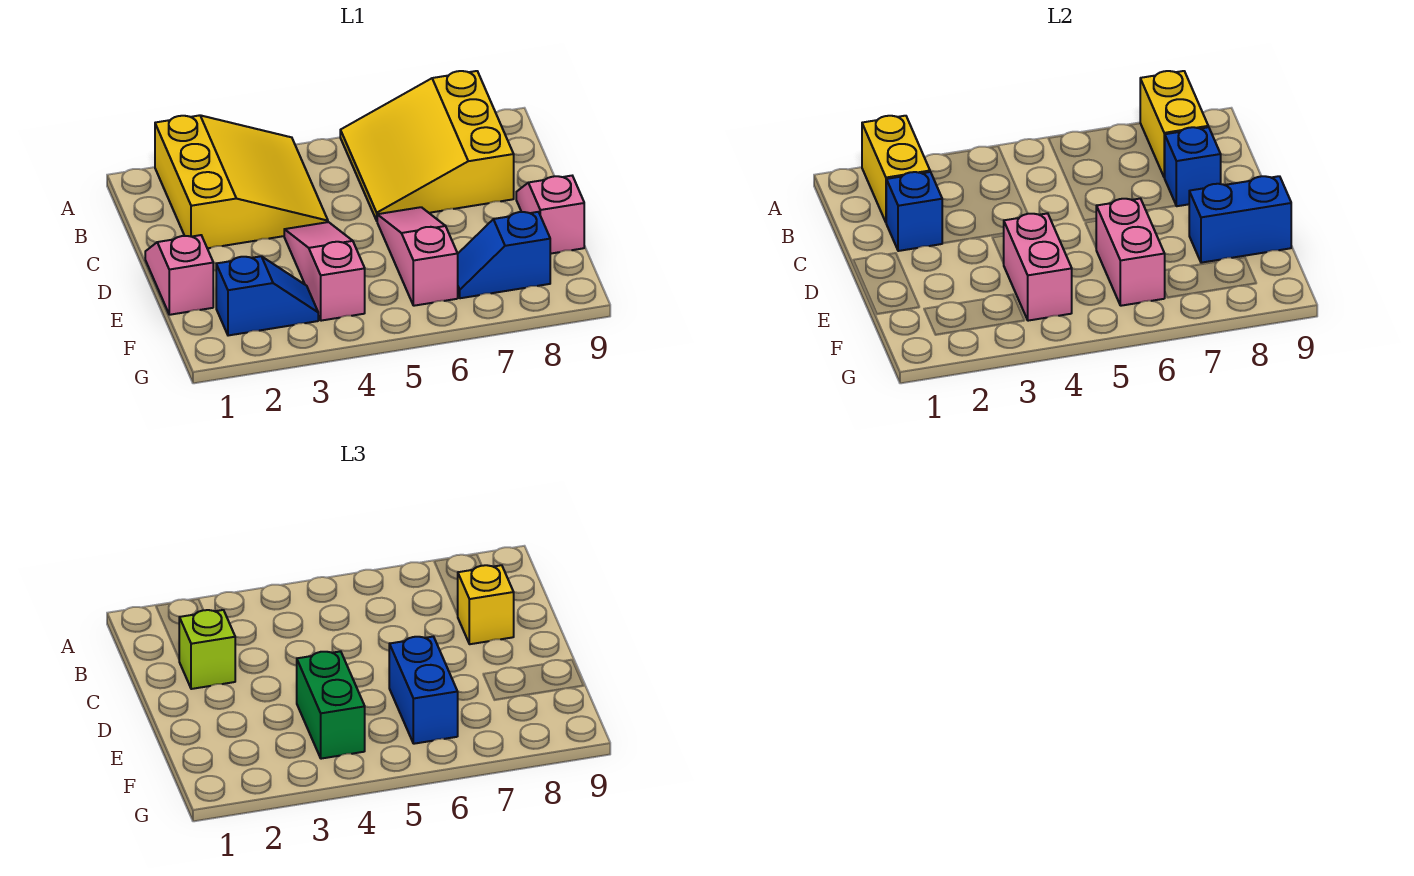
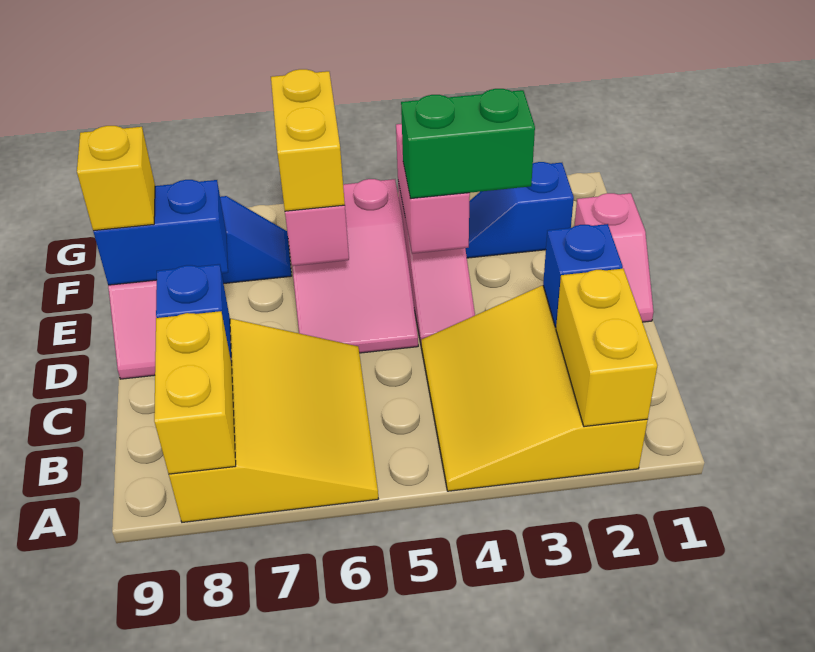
lime 1x1 brick [179,610,235,689] -> none
yellow 1x1 brick [457,565,514,644] -> yellow 1x1 brick moved to [77,126,155,231]
pink 1x3 slope [377,207,458,306] -> pink 2x3 slope [292,179,418,353]
green 1x2 brick [297,651,365,759] -> green 1x2 brick turned to [401,89,535,199]
blue 1x2 brick [389,637,458,744] -> yellow 1x2 brick [271,69,345,211]

